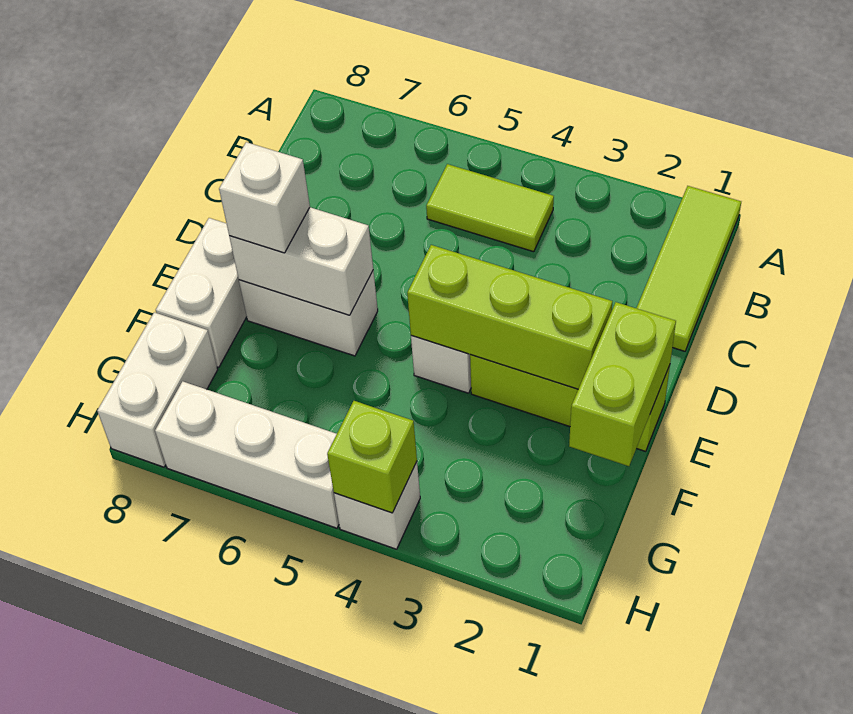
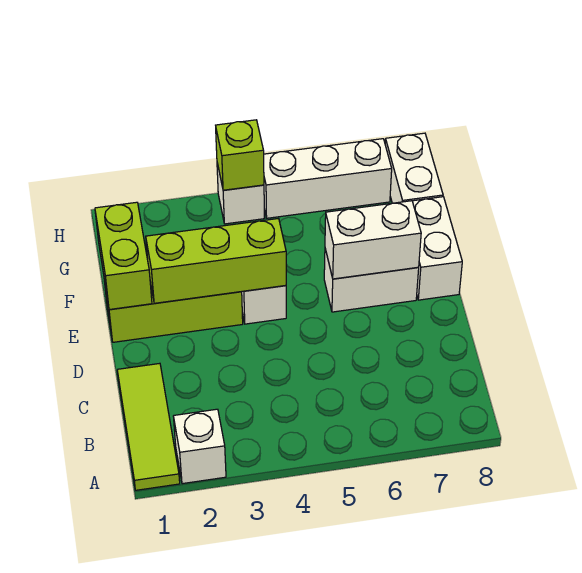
lime 1x2 tile [426,164,554,252] -> none
white 1x1 brick [219,142,310,253] -> white 1x1 brick moved to [173,409,226,484]

